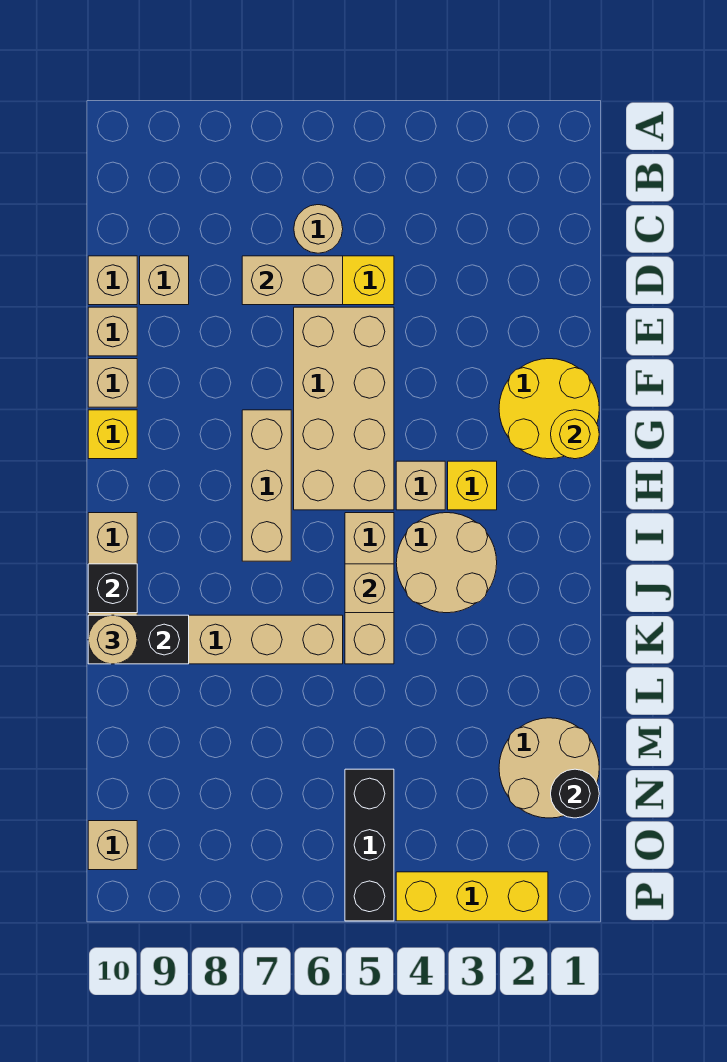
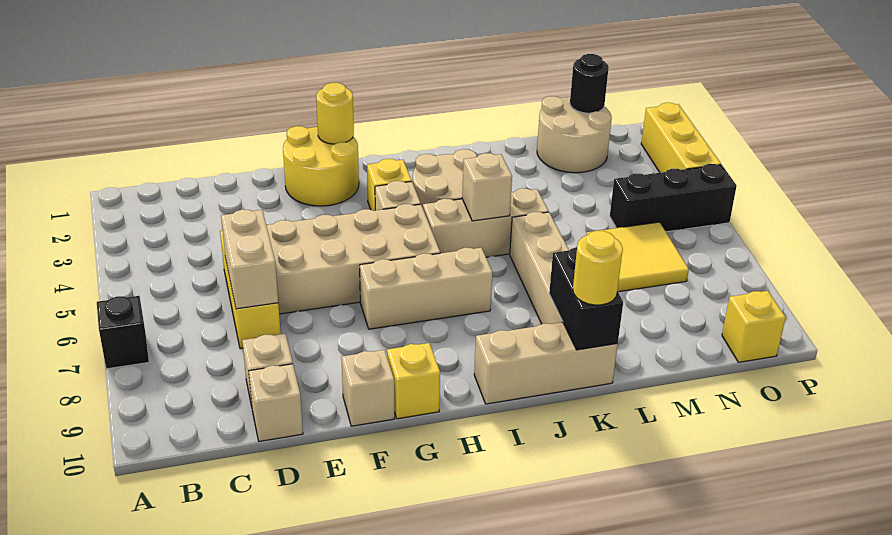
tan 1x1 round brick [294,205,343,253] -> none
tan 1x1 brick [88,307,137,356] -> none
black 1x1 brick [88,564,137,613] -> black 1x1 brick moved to [97,296,149,369]
tan 1x1 round brick [88,615,137,664] -> yellow 1x1 round brick [573,230,623,305]
none -> yellow 2x2 tile [587,222,689,292]
tan 1x1 brick [88,821,137,870] -> yellow 1x1 brick [722,291,786,362]

